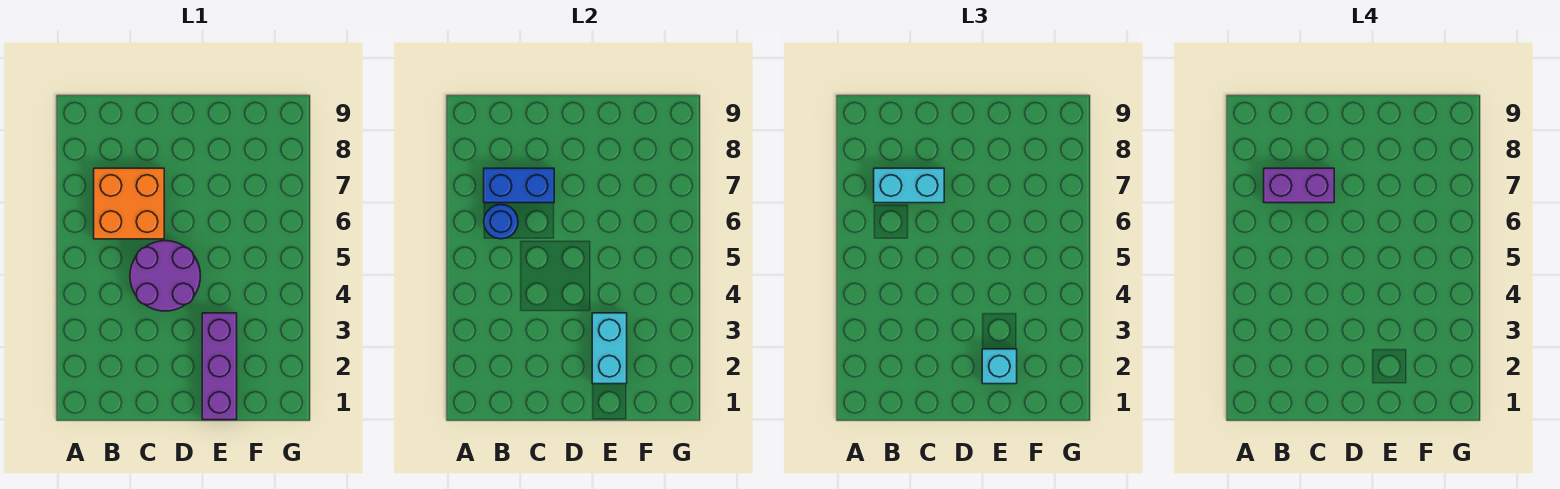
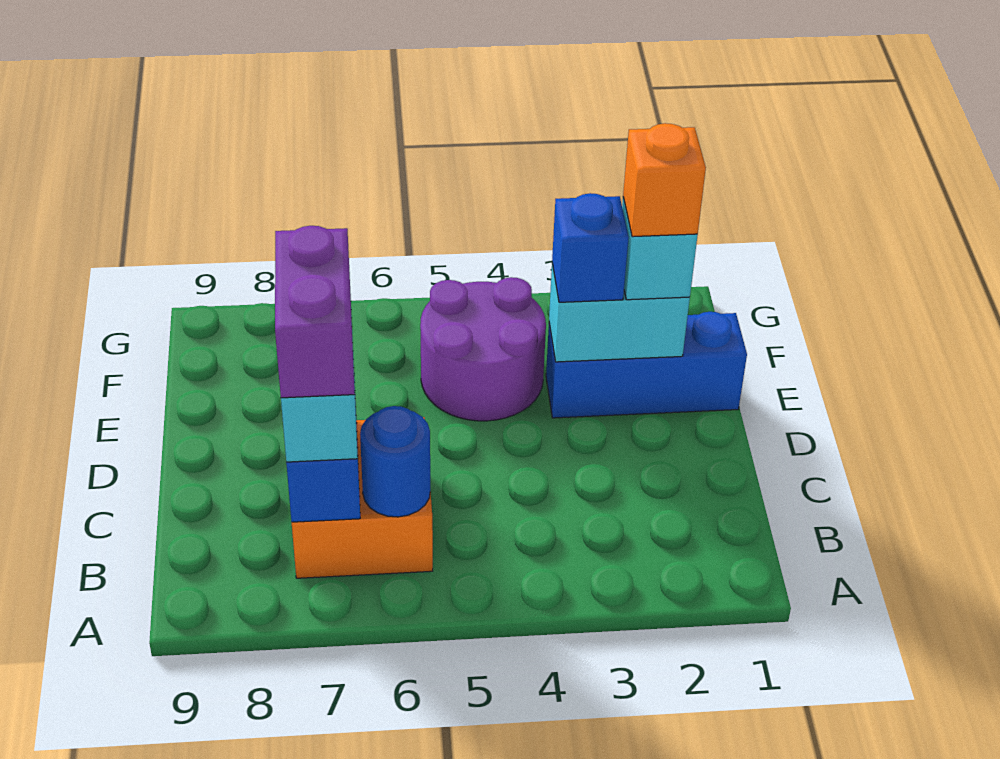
purple 2x2 round brick [130,241,200,311] -> purple 2x2 round brick moved to [420,277,546,421]
purple 1x3 brick [202,313,237,420] -> blue 1x3 brick [546,312,747,418]
none -> orange 1x1 brick [623,123,706,237]
none -> blue 1x1 brick [552,193,629,302]

